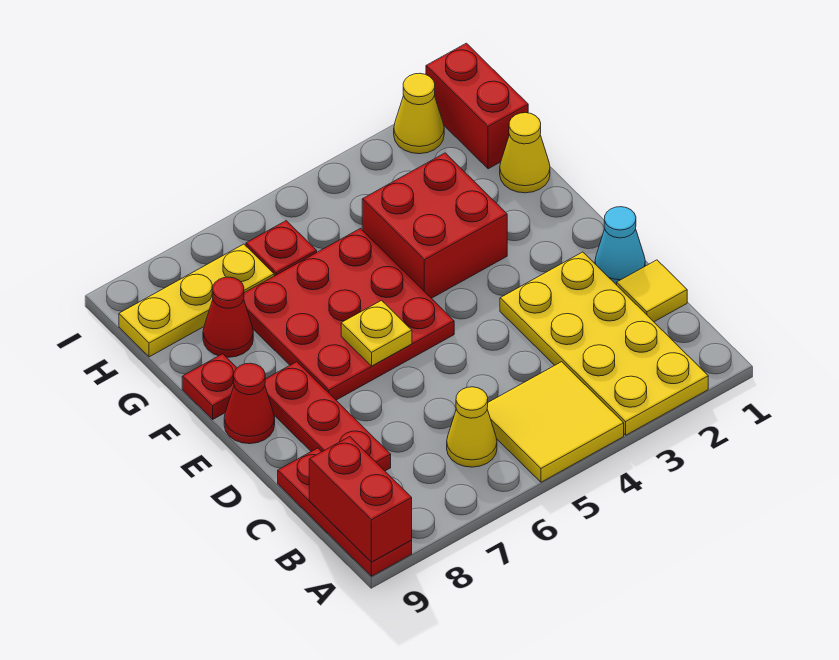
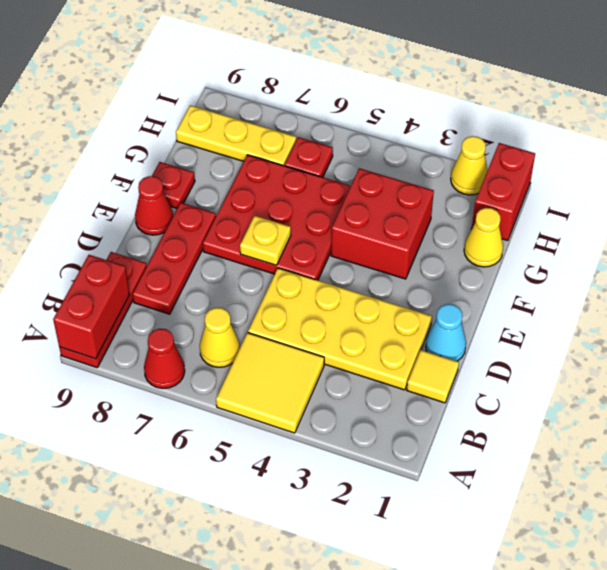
yellow 2x4 plate [500,252,708,435] -> yellow 2x4 plate turned to [248,268,432,390]
red 1x1 cone [203,277,253,357] -> red 1x1 cone moved to [144,329,185,388]

